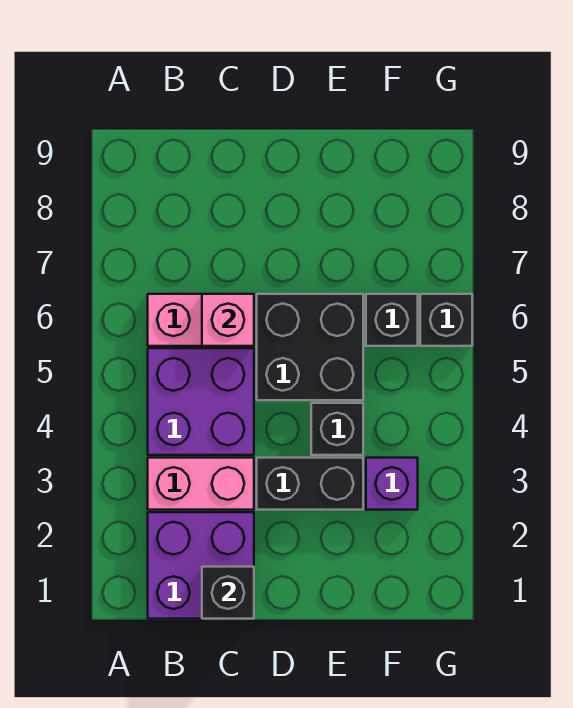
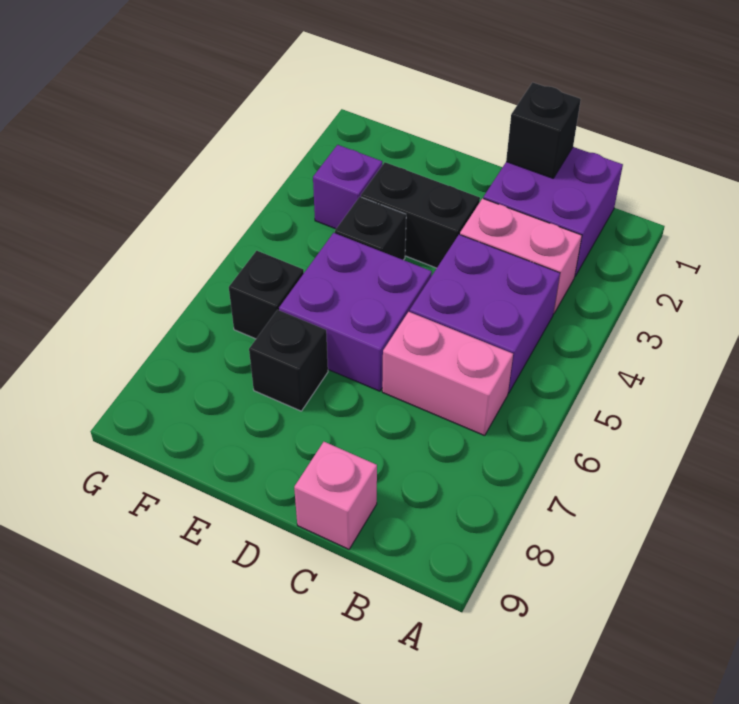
pink 1x1 brick [202,294,254,346] -> pink 1x1 brick moved to [294,442,377,549]
black 2x2 brick [257,294,363,400] -> purple 2x2 brick [279,233,432,391]
black 1x1 brick [420,294,472,346] -> black 1x1 brick moved to [249,310,328,411]

